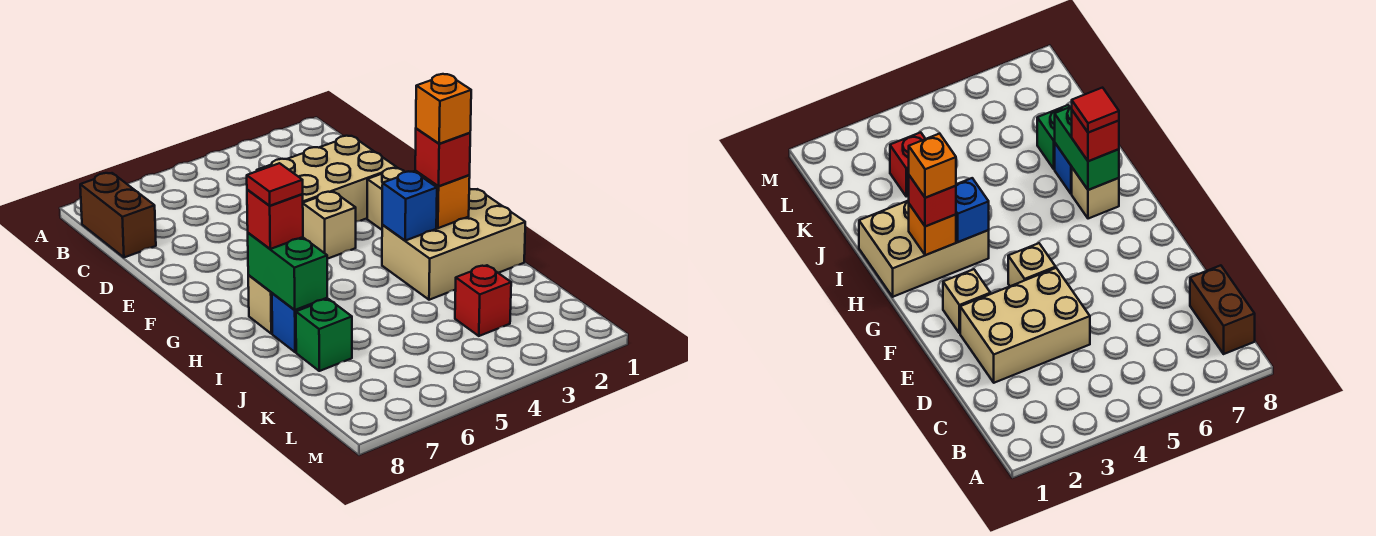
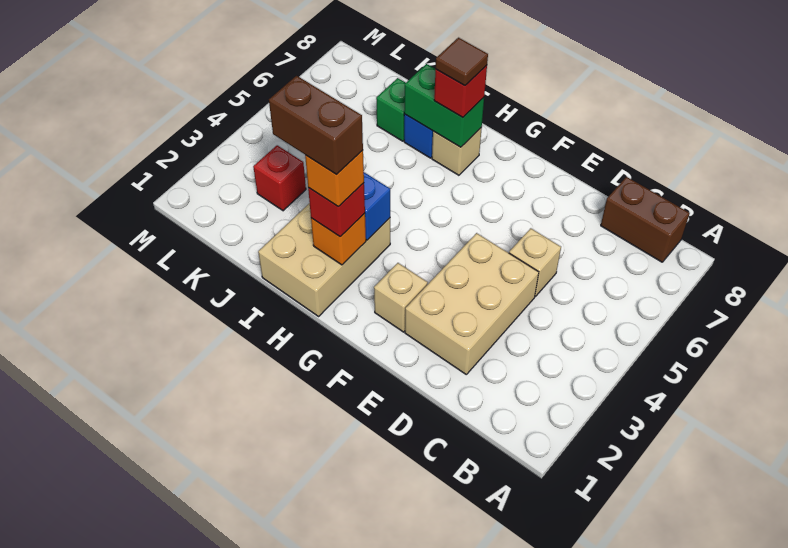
tan 1x1 brick [303,192,356,259] -> tan 1x1 brick moved to [509,228,561,297]
none -> brown 1x2 brick [269,76,363,175]
red 1x1 tile [247,163,303,206] -> brown 1x1 tile [436,38,488,85]

